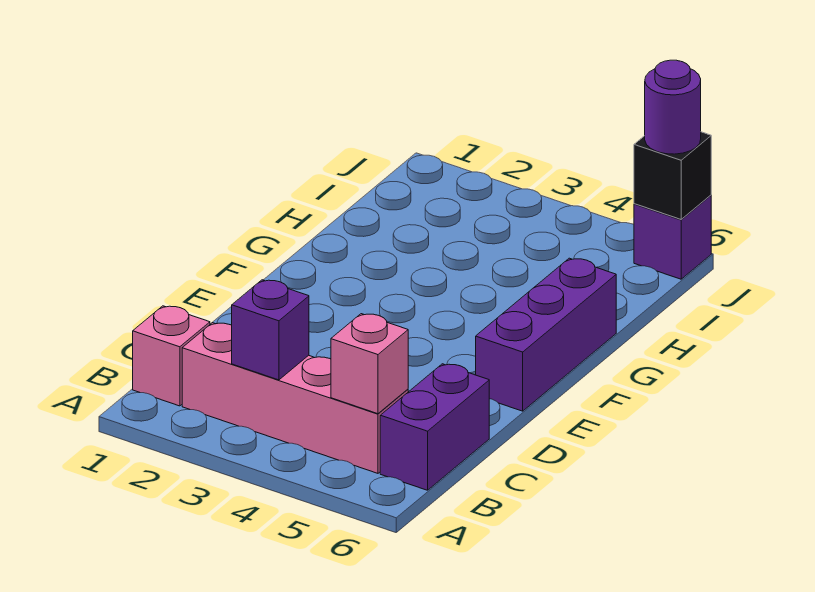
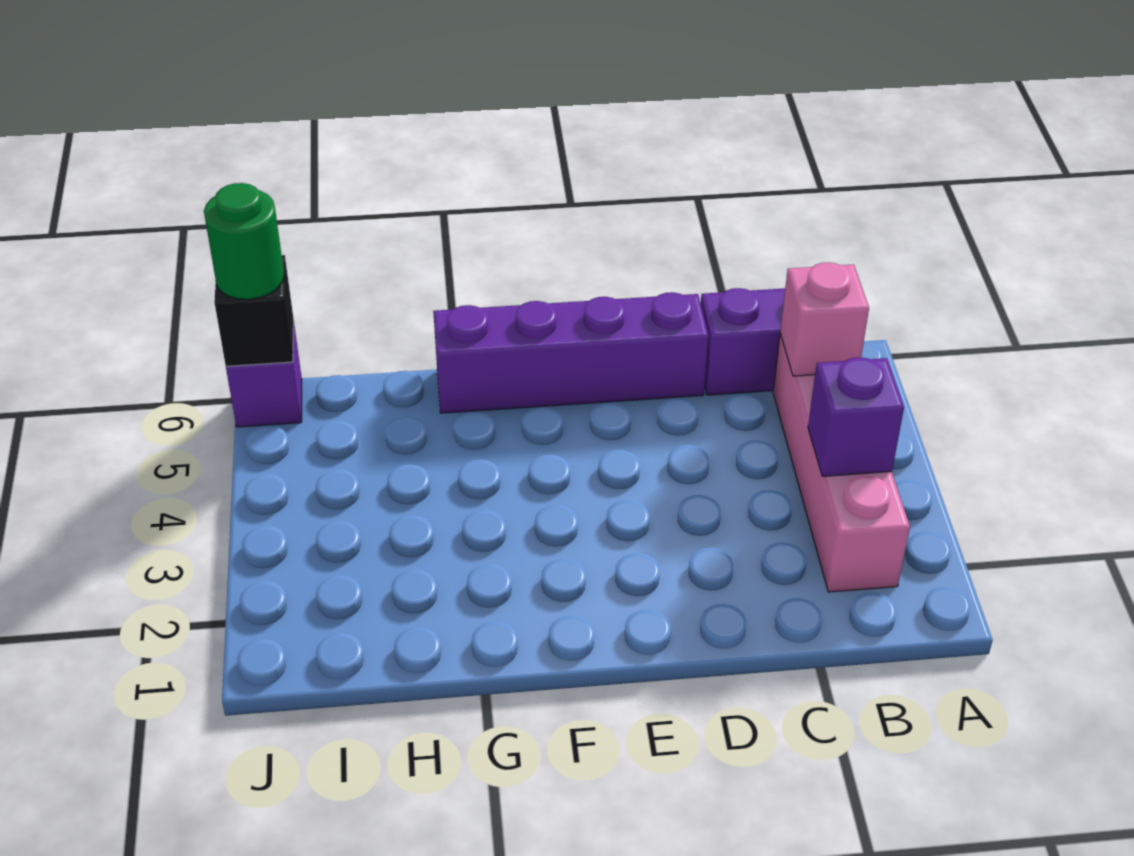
pink 1x1 brick [133,306,210,406] -> none
purple 1x3 brick [476,258,616,411] -> purple 1x4 brick [433,292,708,413]
purple 1x1 round brick [645,60,701,154] -> green 1x1 round brick [204,183,284,299]

